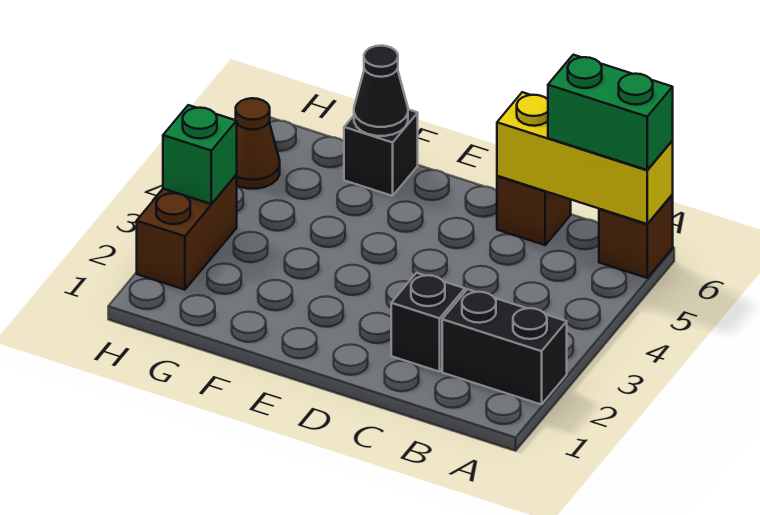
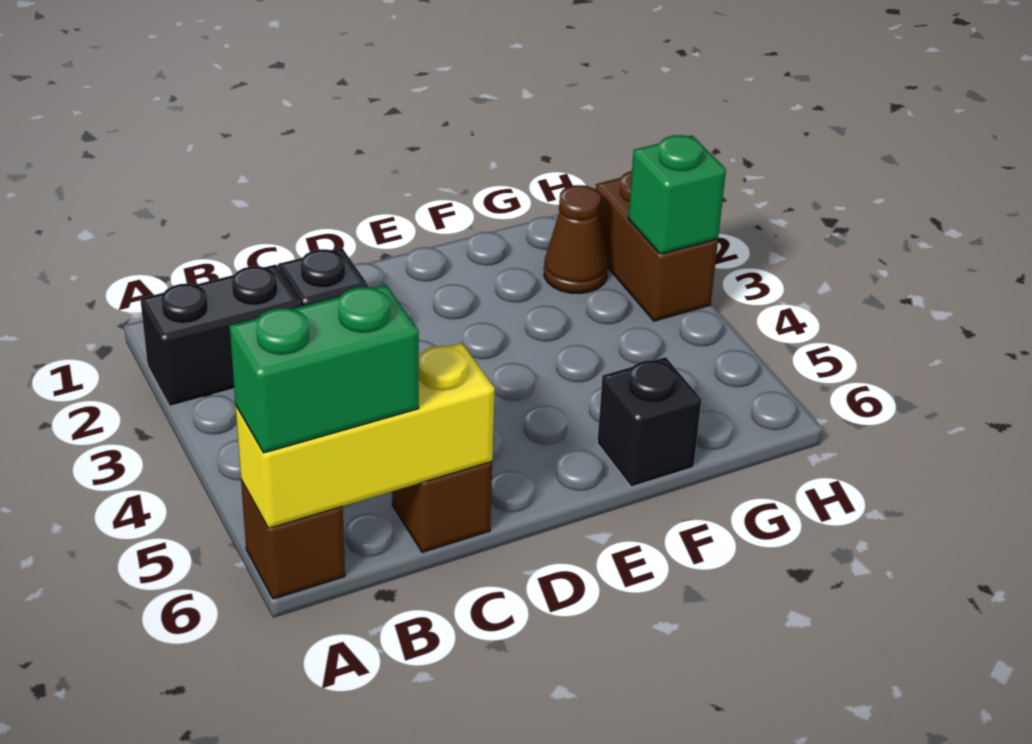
black 1x1 cone [354,46,408,136] -> none
brown 1x1 cone [236,98,280,189] -> brown 1x1 cone moved to [544,185,608,293]

